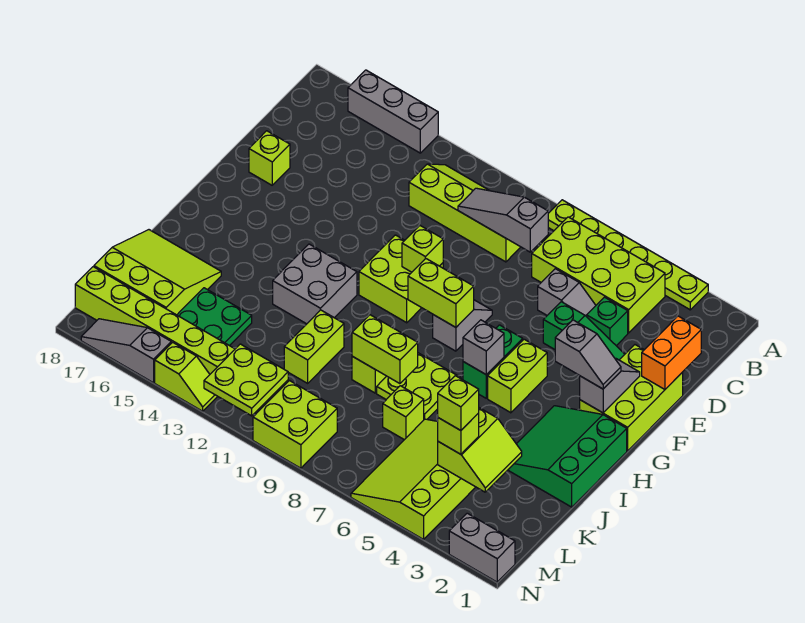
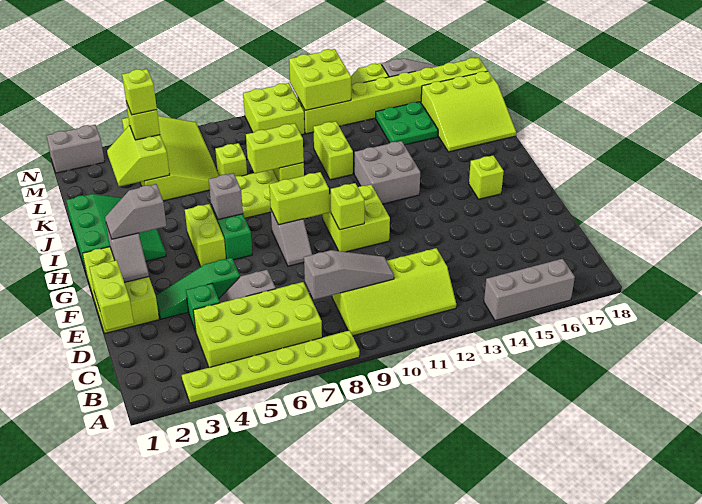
orange 1x2 brick [642,316,701,389] -> lime 1x2 brick [89,260,134,330]
lime 1x1 brick [249,131,290,185] -> lime 1x1 brick moved to [469,155,504,199]
lime 2x2 plate [204,344,288,416] -> lime 2x2 brick [289,49,351,111]

